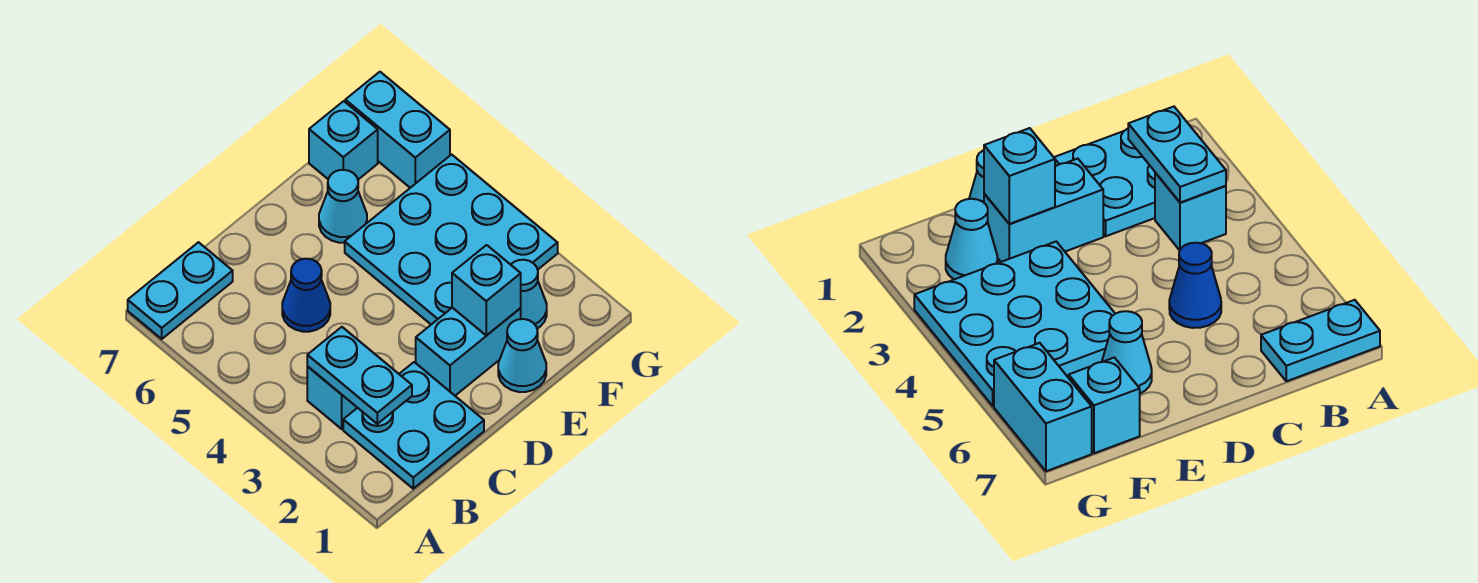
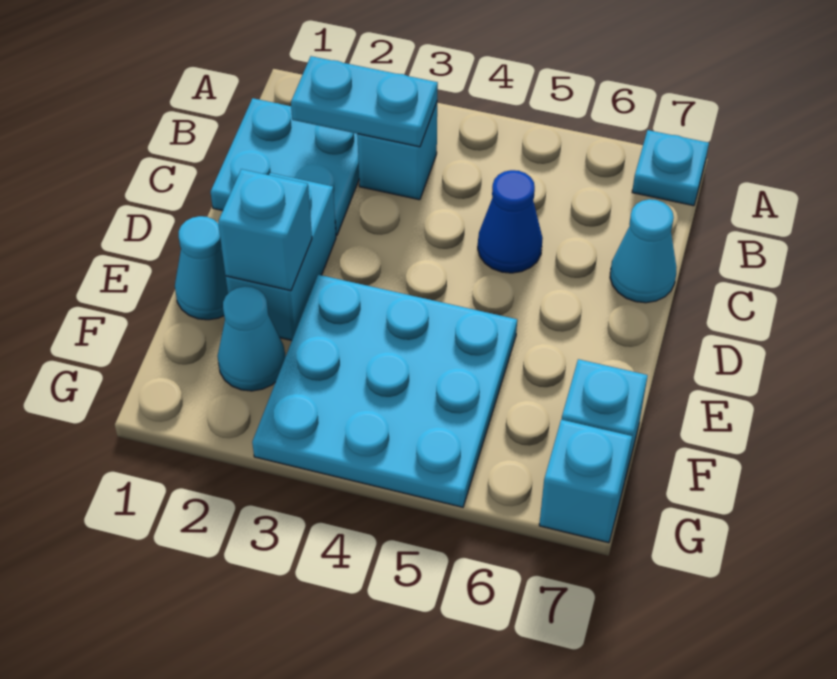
cyan 1x2 plate [128,242,233,339] -> cyan 1x1 plate [632,130,709,206]
cyan 1x1 cone [319,170,367,243] -> cyan 1x1 cone moved to [610,199,677,303]
cyan 1x2 brick [345,72,450,188] -> cyan 1x1 brick [539,420,632,543]

